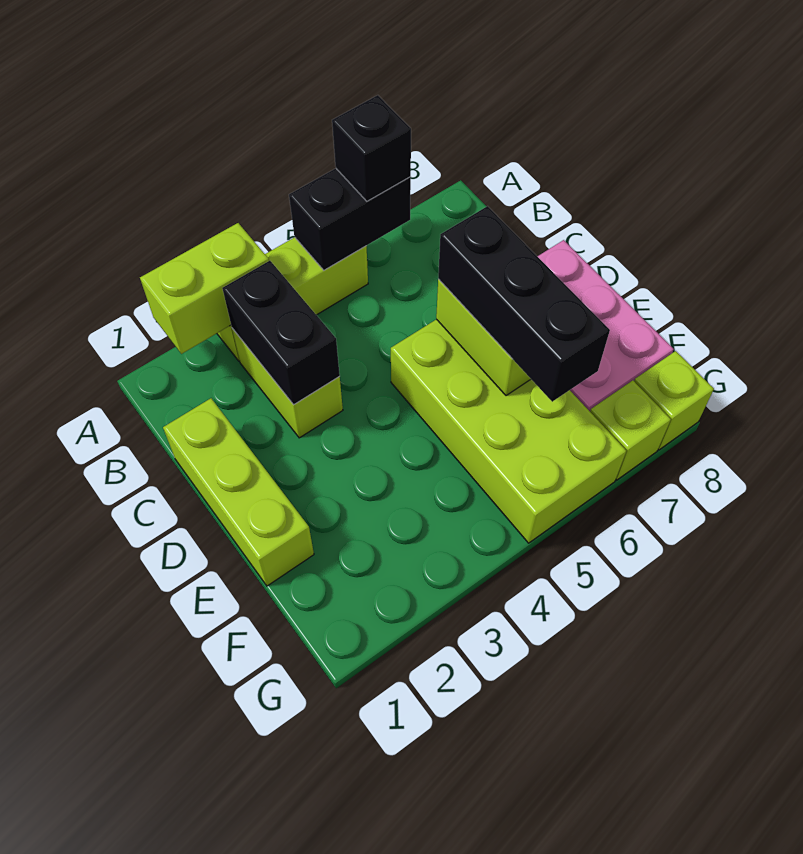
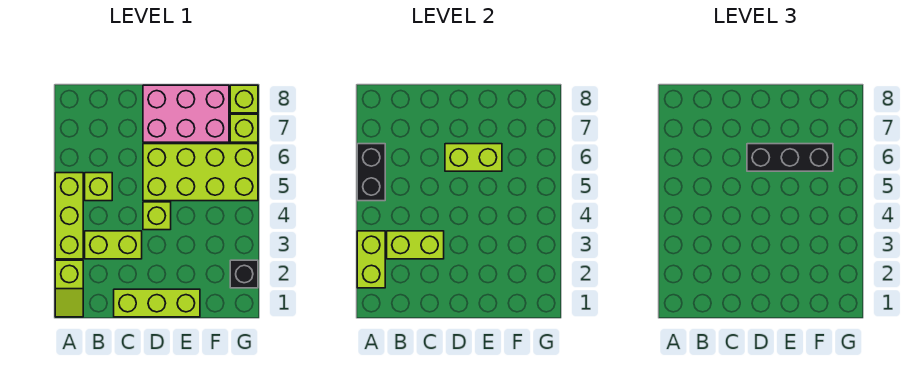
none -> lime 1x2 slope [55,260,83,317]
black 1x1 brick [332,95,411,201] -> black 1x1 brick moved to [230,260,258,288]
black 1x2 brick [222,261,340,405] -> lime 1x2 brick [387,231,444,259]
none -> lime 1x1 brick [85,173,112,201]
none -> lime 1x1 brick [143,202,171,230]

